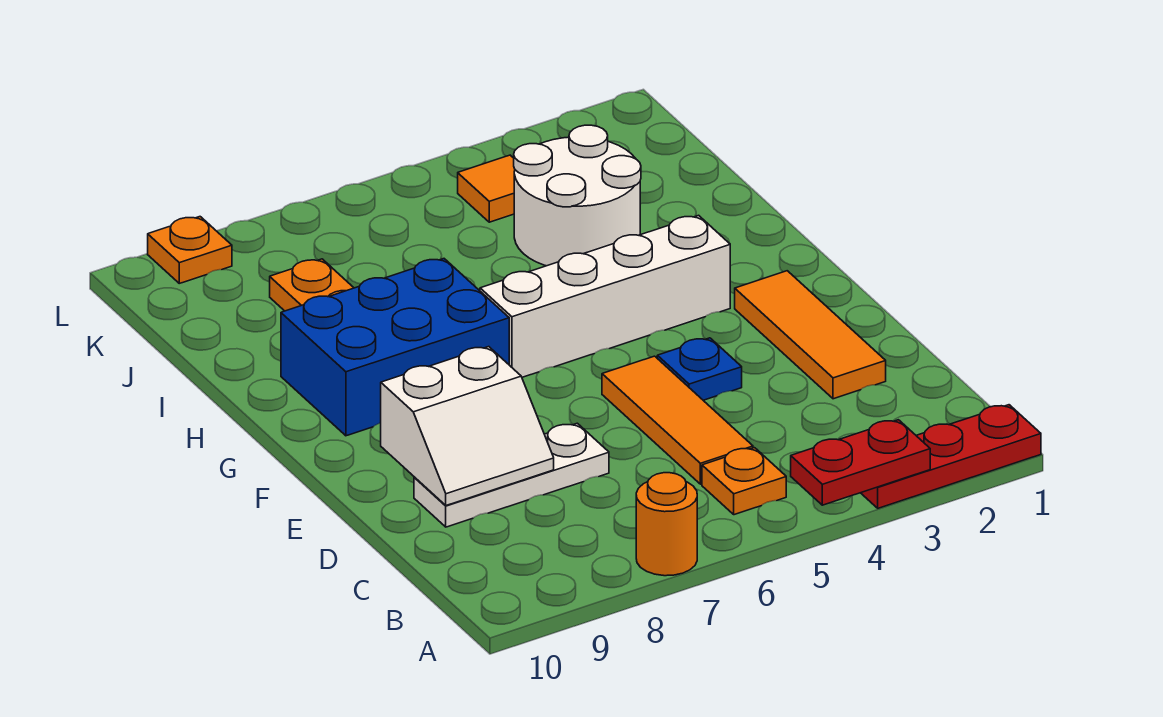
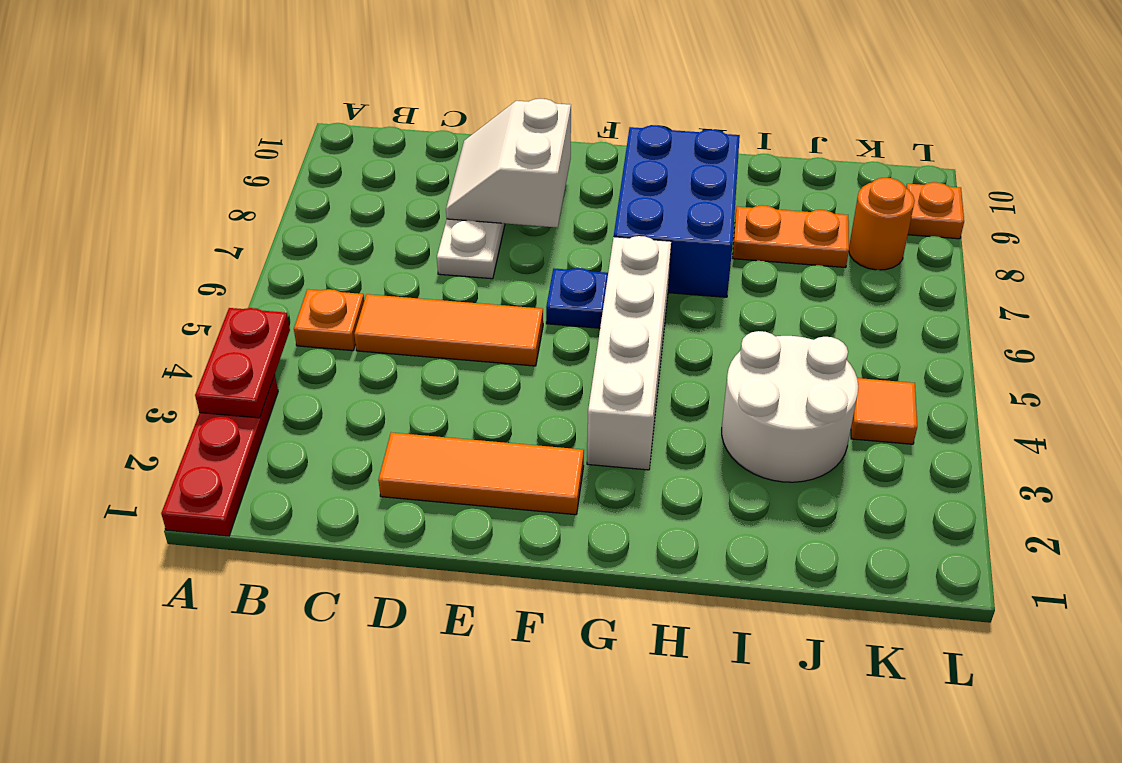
orange 1x1 round brick [636,473,697,576] -> orange 1x1 round brick moved to [849,178,915,270]
blue 1x1 plate [657,338,742,400] -> blue 1x1 plate moved to [546,268,608,328]

